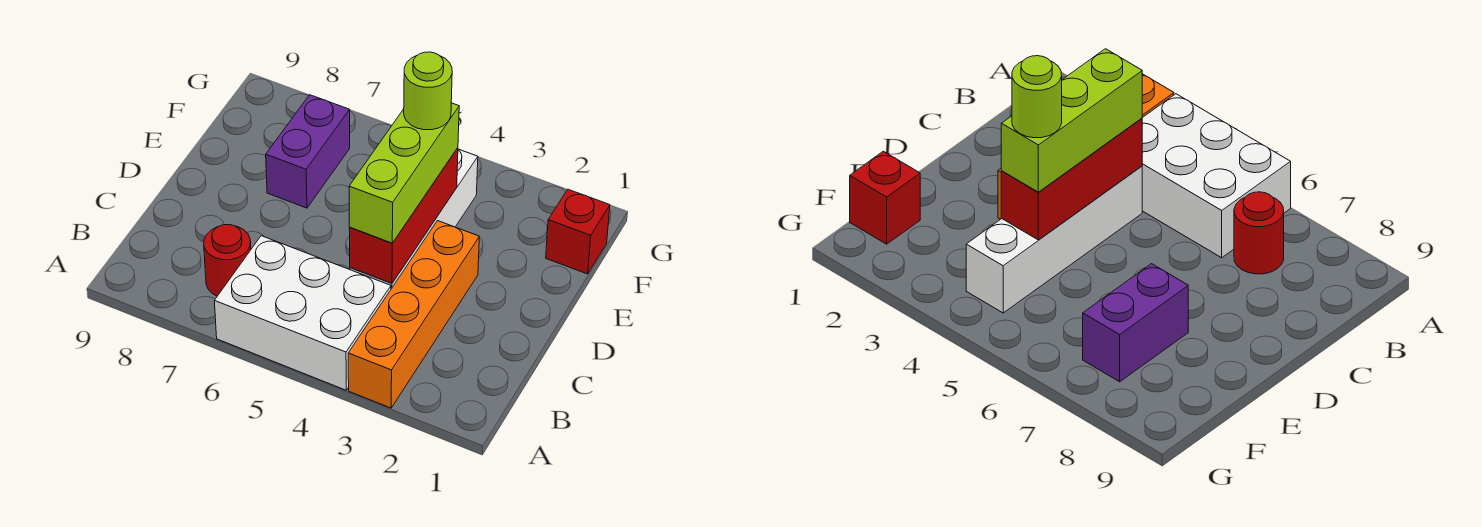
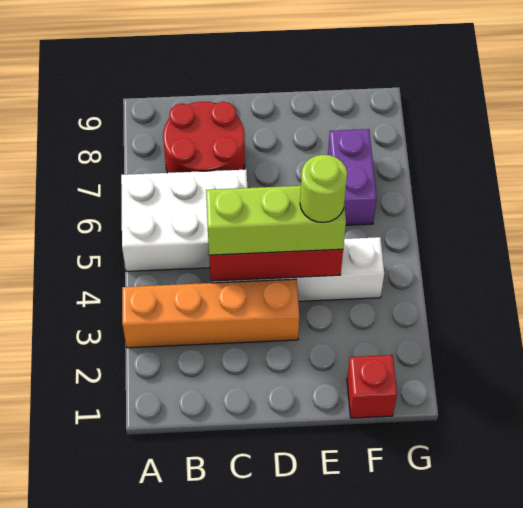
white 2x3 brick [214,236,391,390] -> white 2x3 brick turned to [121,170,247,271]
red 1x1 round brick [204,225,251,296] -> red 2x2 round brick [163,102,245,173]
purple 1x2 brick [266,95,350,208] -> purple 1x2 brick turned to [328,129,377,225]

